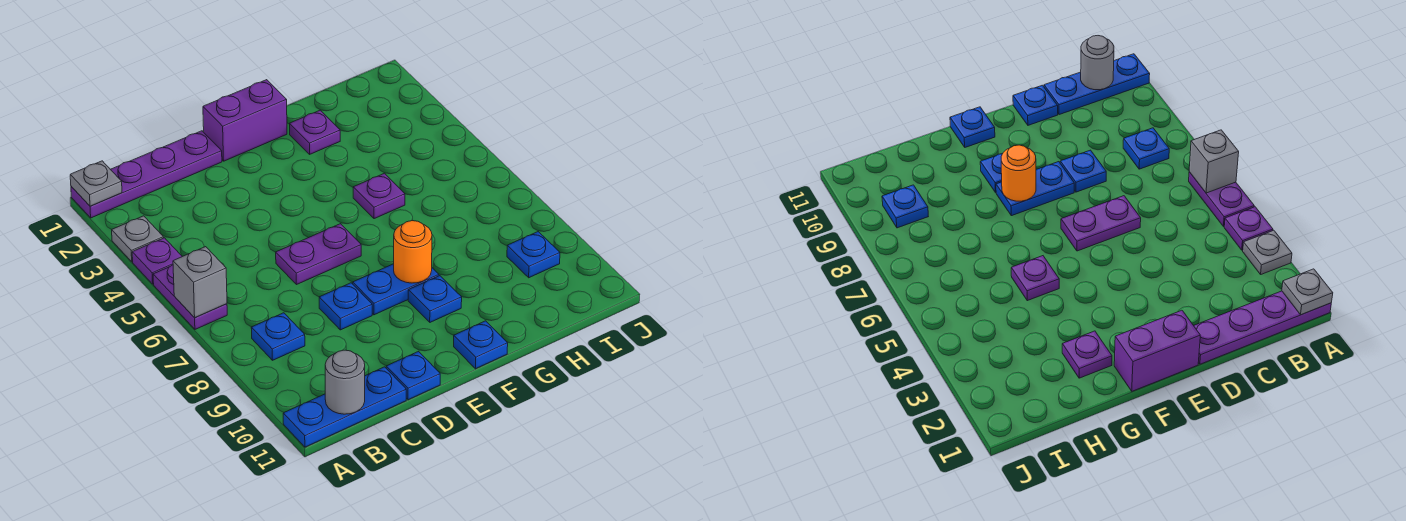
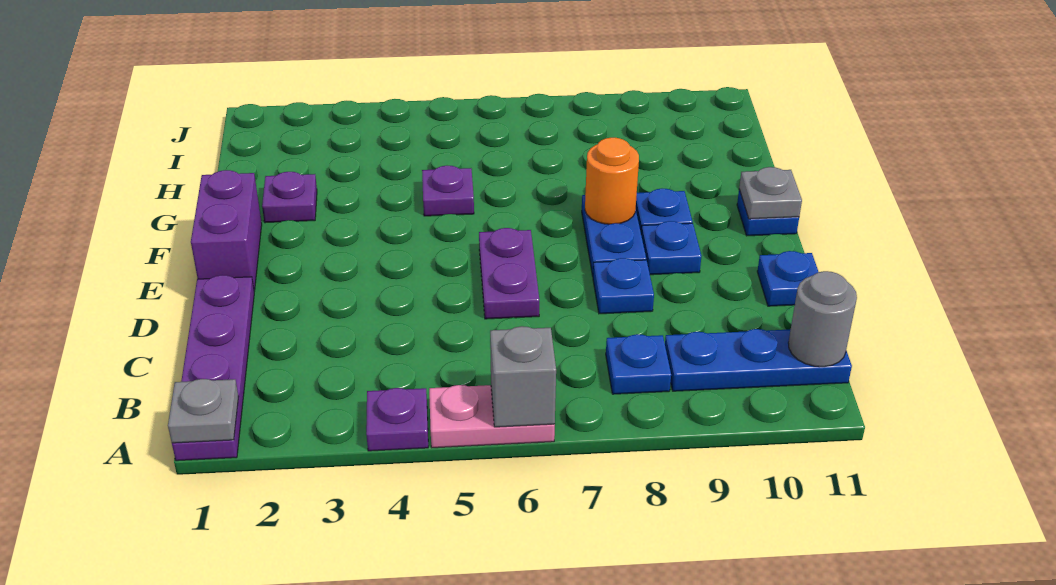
grey 1x1 plate [112,216,164,262] -> grey 1x1 plate moved to [739,167,802,219]
purple 1x2 plate [153,265,227,329] -> pink 1x2 plate [429,385,555,448]
blue 1x3 plate [283,367,406,447] -> blue 1x3 plate turned to [665,329,852,391]
blue 1x1 plate [507,232,560,278] -> blue 1x1 plate moved to [641,221,701,275]

